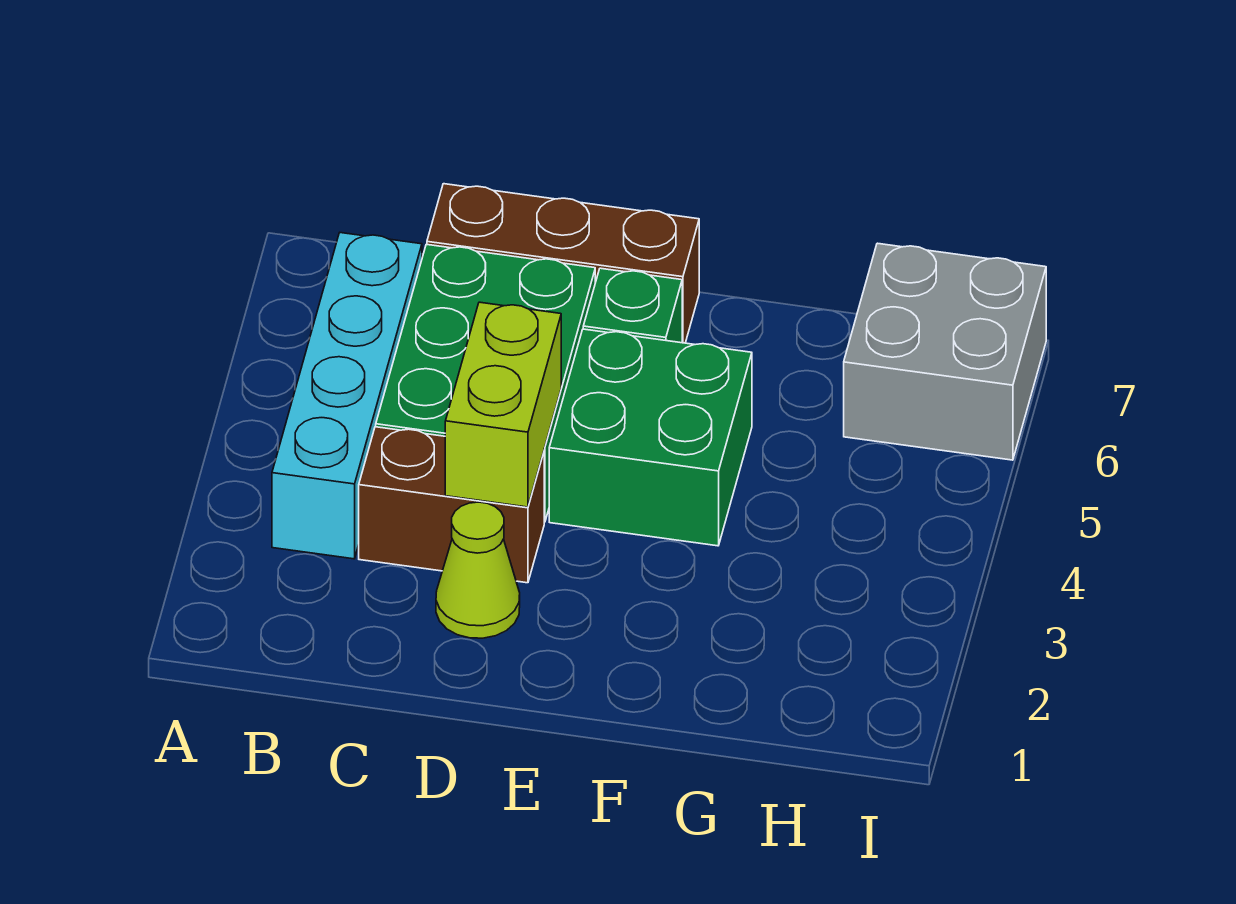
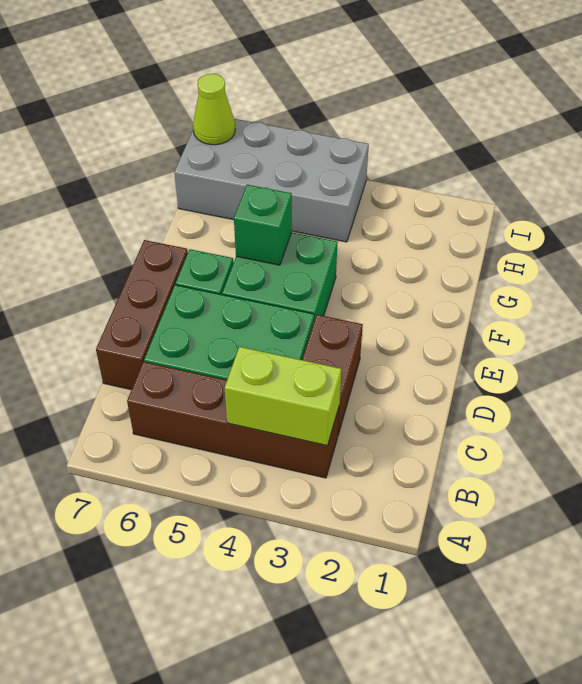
cyan 1x4 brick [272,233,422,559] -> brown 1x4 brick [127,362,339,478]
lime 1x1 cone [436,502,520,638] -> lime 1x1 cone moved to [193,74,235,145]
lime 1x2 brick [445,302,561,507] -> lime 1x2 brick moved to [225,347,341,446]
none -> green 1x1 brick [234,185,292,265]
grey 2x2 brick [844,243,1046,460] -> grey 2x4 brick [174,119,369,242]

